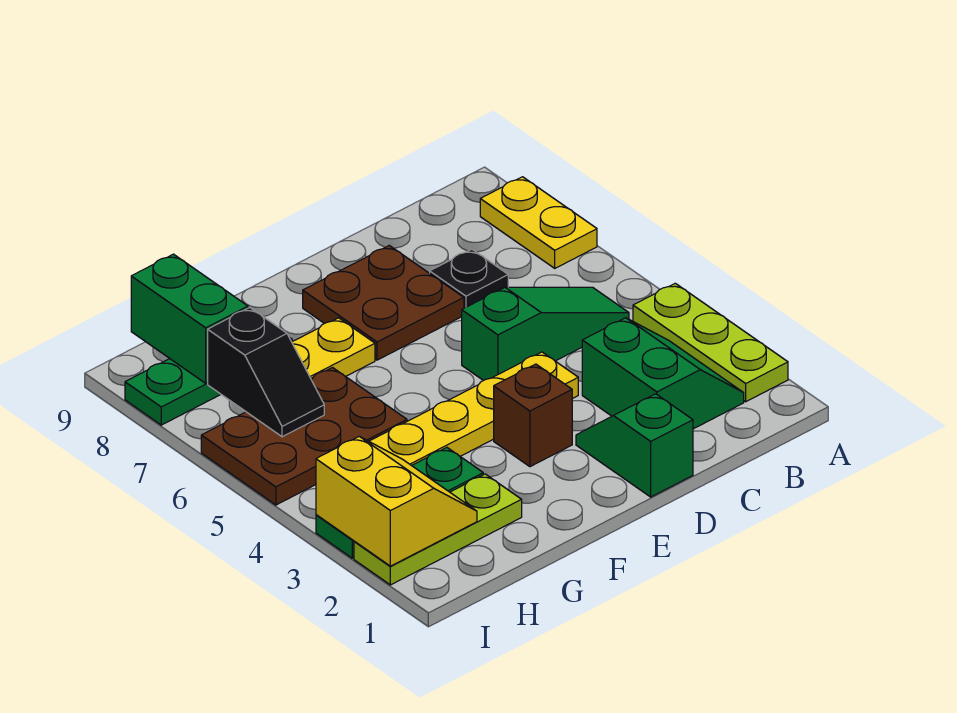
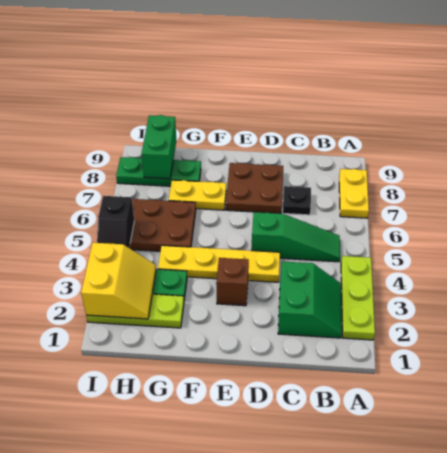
green 1x2 slope [576,394,693,497] -> none
black 1x2 slope [208,308,324,437] -> black 1x2 slope moved to [97,196,134,248]

